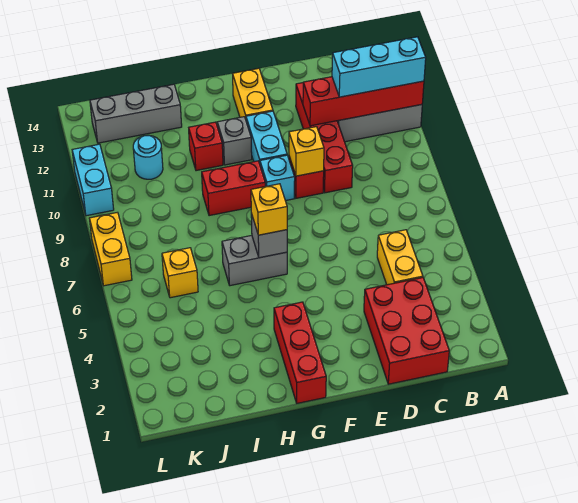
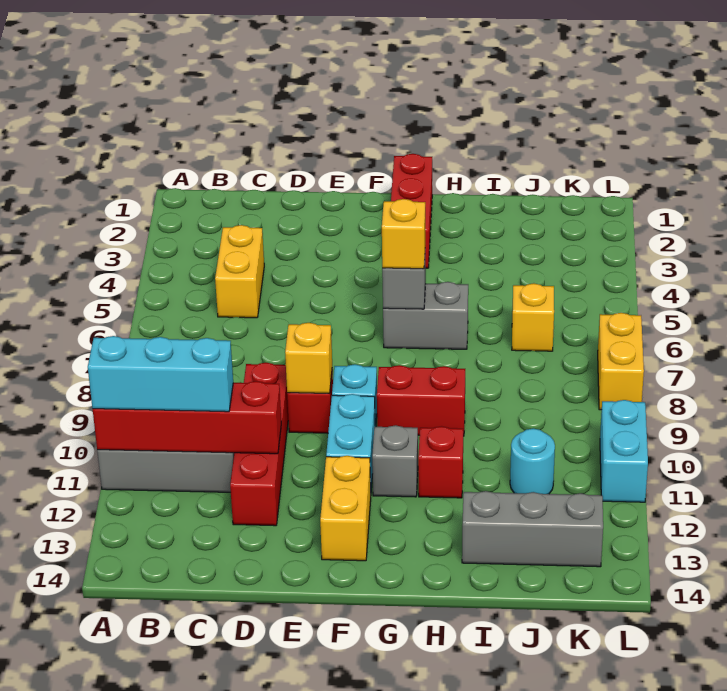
red 2x3 brick [364,278,449,384] -> none

